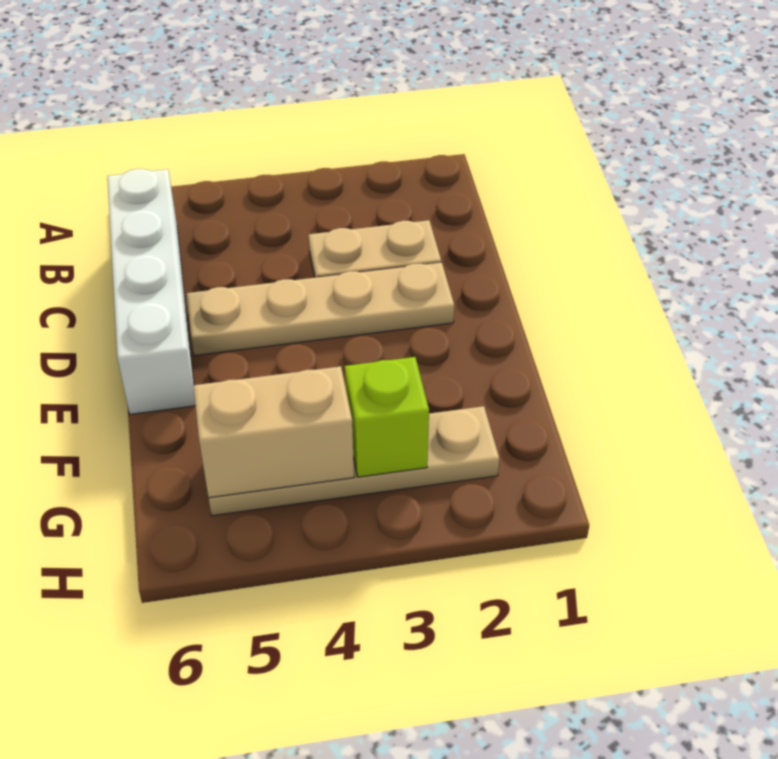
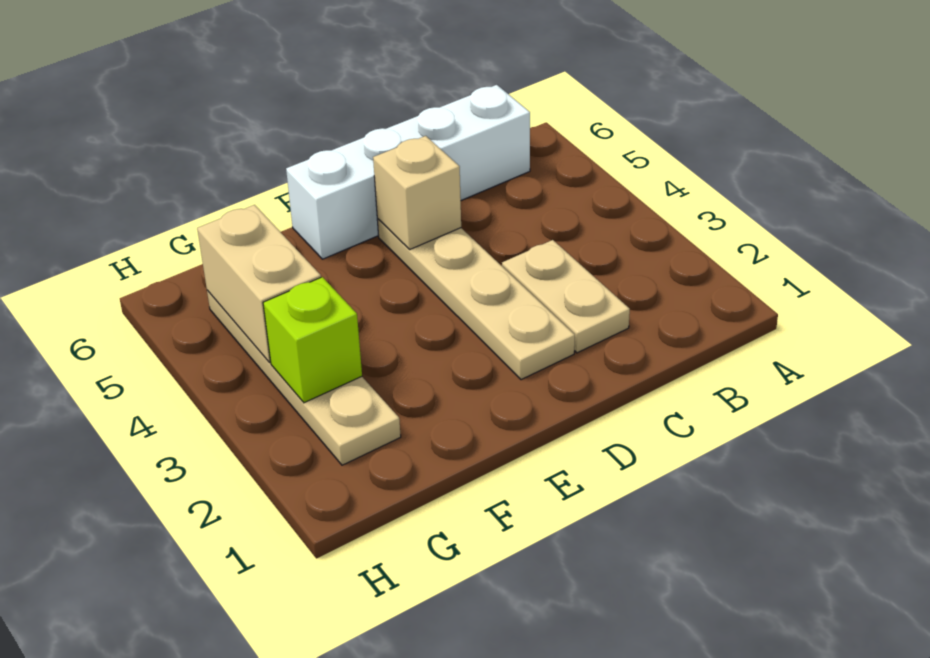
none -> tan 1x1 brick [373,136,461,249]

